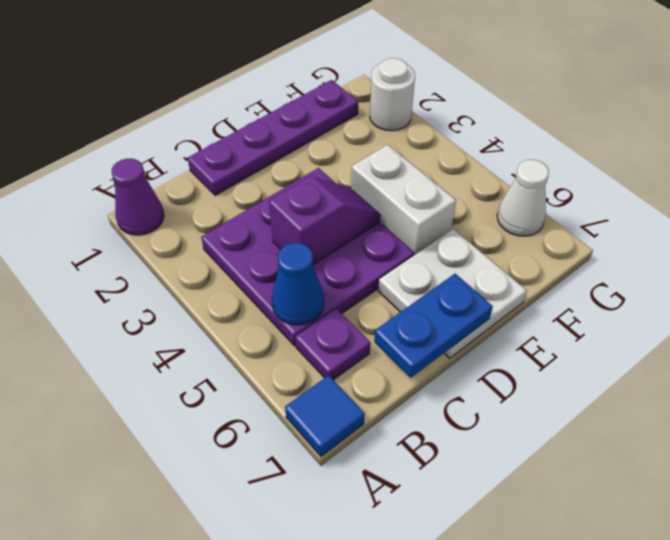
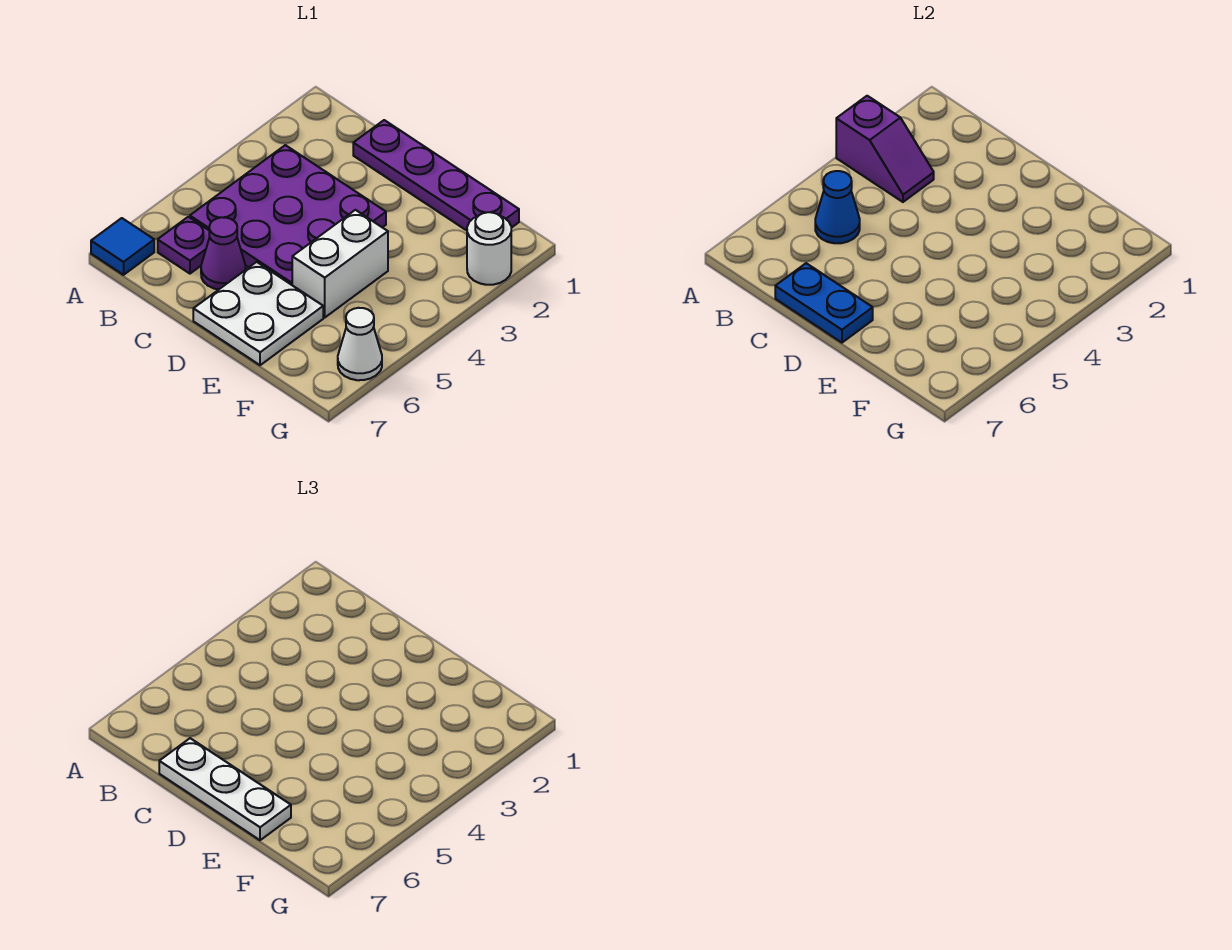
purple 1x1 cone [112,159,164,235] -> purple 1x1 cone moved to [201,217,246,289]
purple 1x2 slope [269,176,381,265] -> purple 1x2 slope moved to [836,96,934,202]
none -> white 1x3 plate [159,738,291,840]

